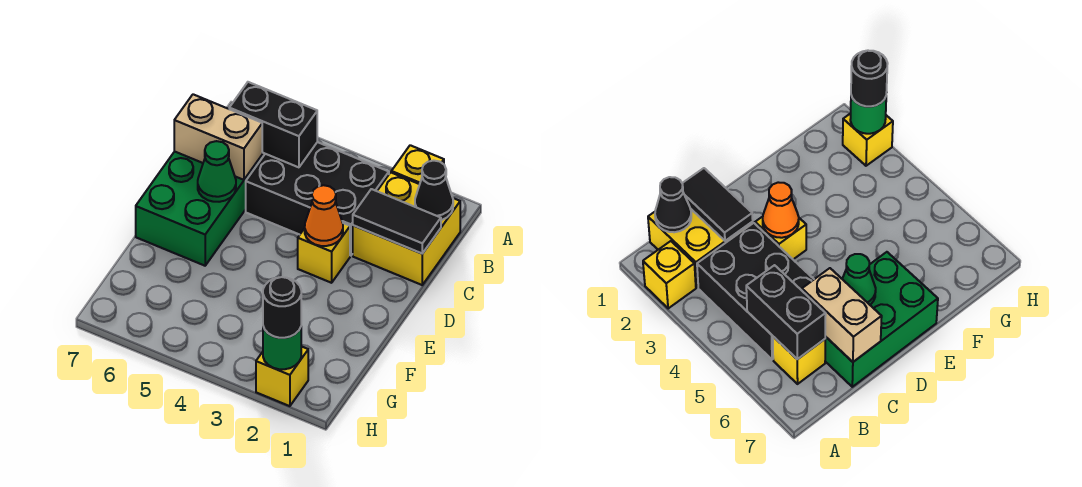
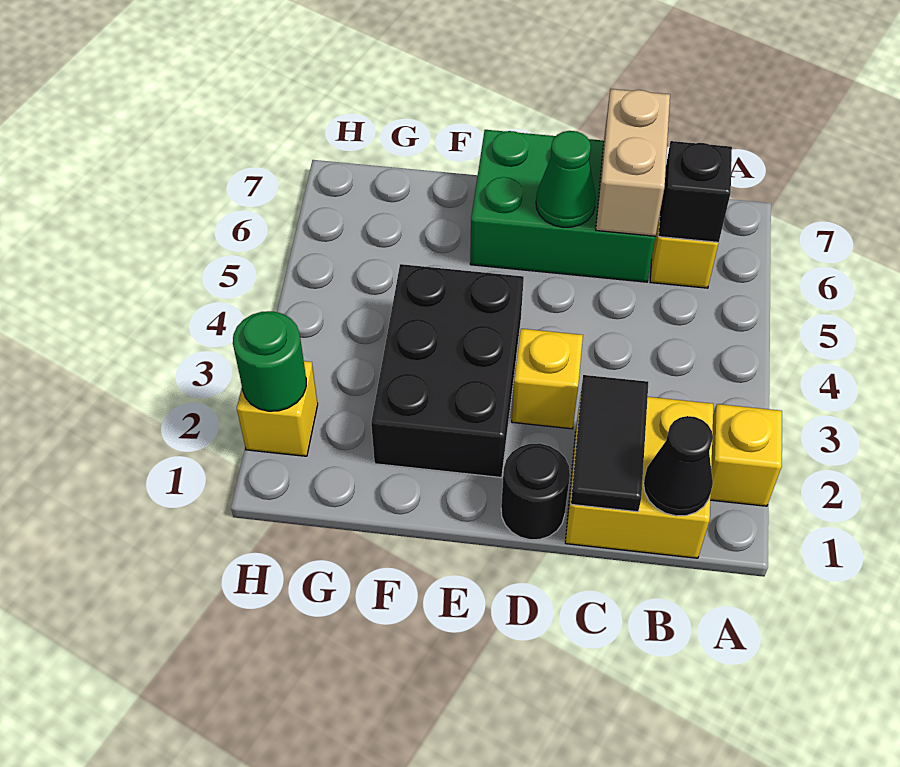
black 2x3 brick [246,142,389,256] -> black 2x3 brick moved to [371,264,524,477]
black 1x2 brick [229,82,317,167] -> black 1x1 brick [659,141,732,242]
orange 1x1 cone [305,185,343,246] -> none
black 1x1 round brick [263,277,301,338] -> black 1x1 round brick moved to [501,443,570,540]

